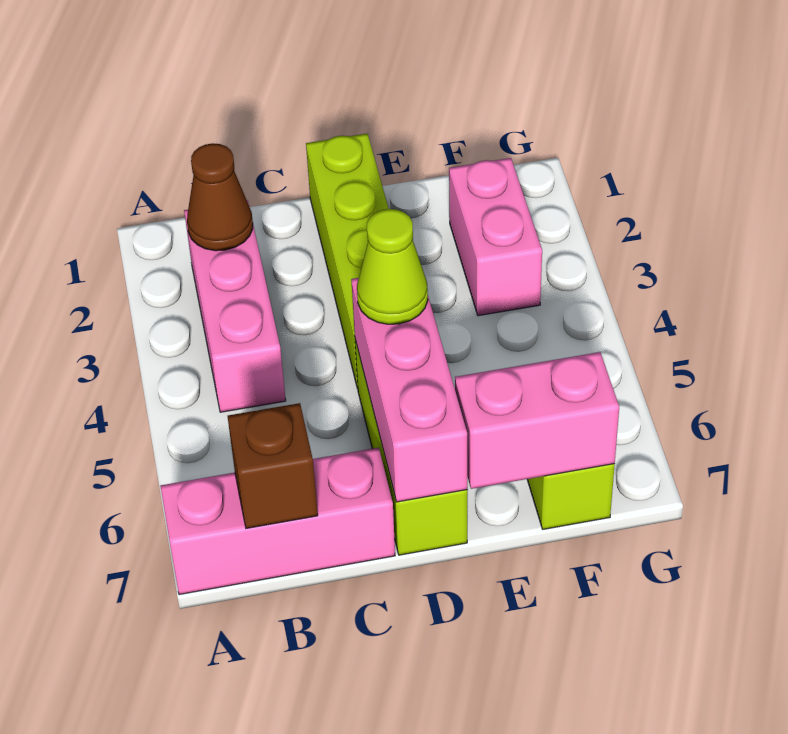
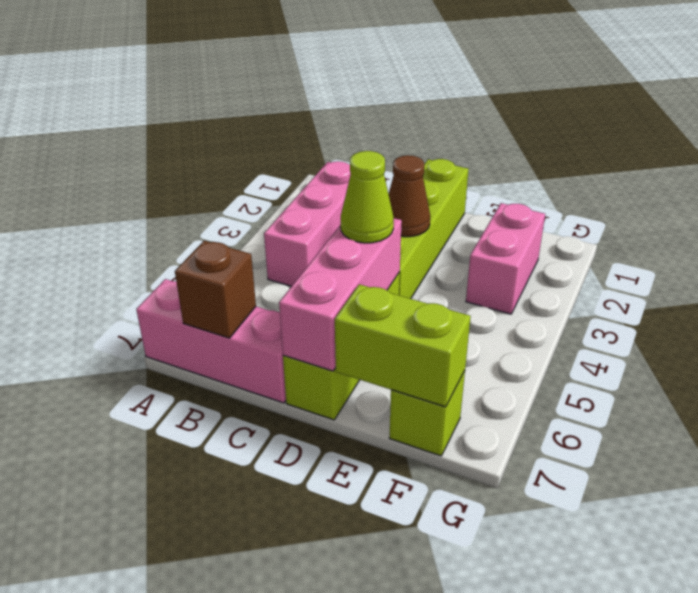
brown 1x1 cone [187,143,253,251] -> brown 1x1 cone moved to [389,155,430,237]
pink 1x2 brick [455,352,619,489] -> lime 1x2 brick [335,284,471,407]

